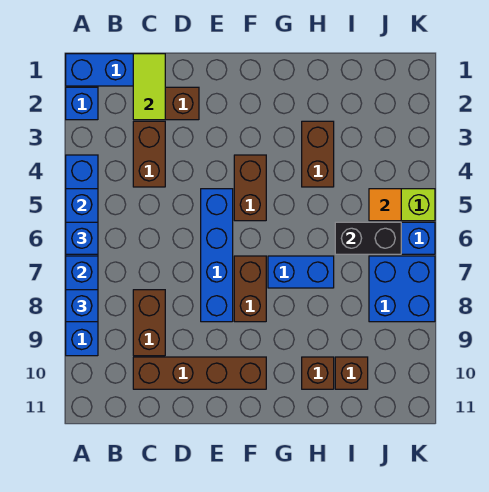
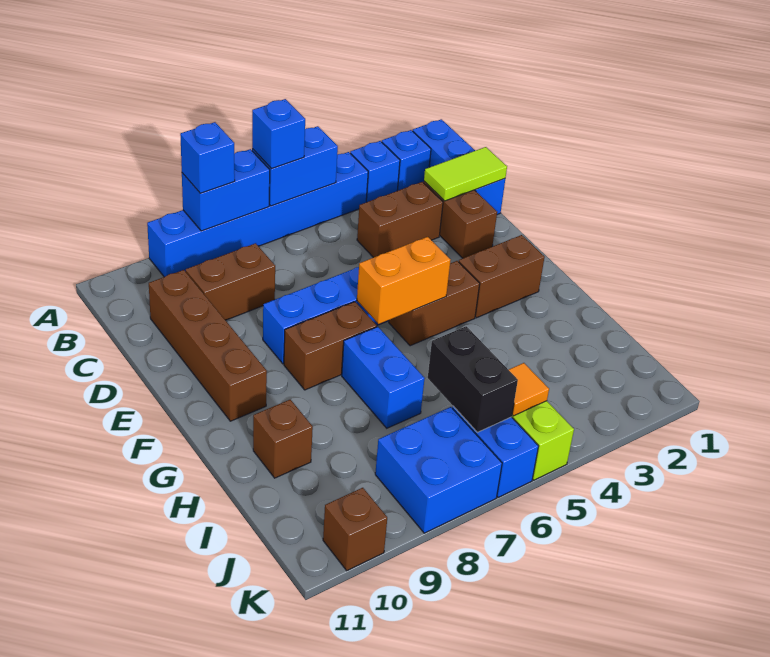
none -> blue 1x1 brick [350,141,400,202]
none -> orange 1x2 brick [357,237,450,324]
brown 1x2 brick [302,121,334,187] -> brown 1x2 brick moved to [459,235,545,318]
brown 1x1 brick [335,357,368,389] -> brown 1x1 brick moved to [323,488,387,570]

